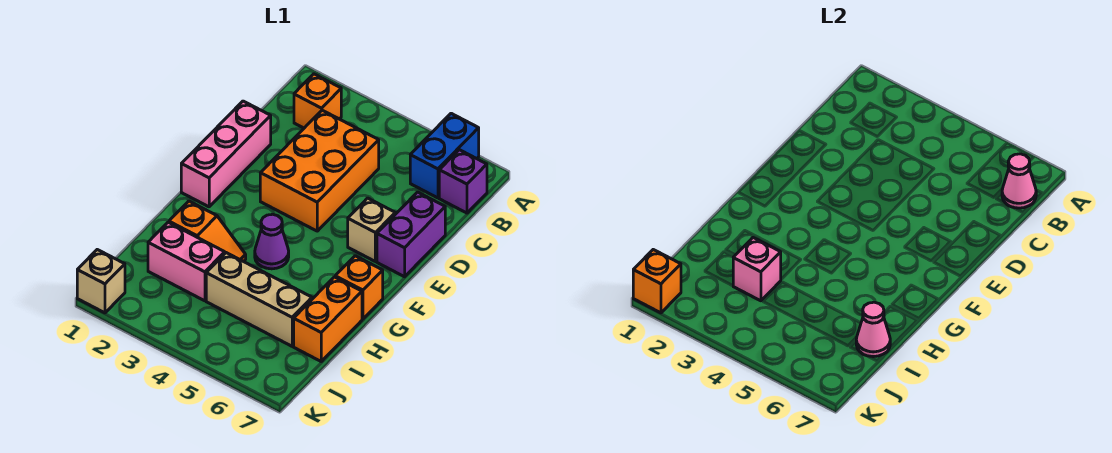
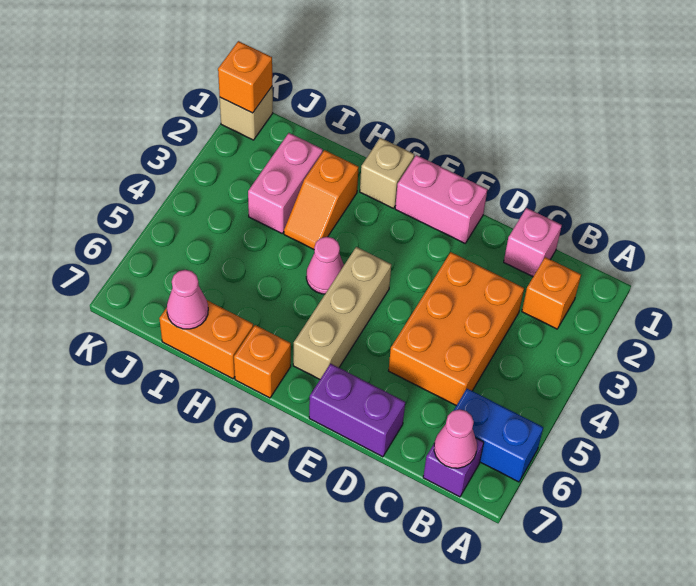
orange 2x3 brick [260,110,379,231] -> orange 2x3 brick turned to [389,252,524,406]
pink 1x3 brick [181,101,271,207] -> pink 1x2 brick [395,155,487,243]
tan 1x1 brick [348,198,395,261] -> tan 1x1 brick moved to [360,138,414,208]
purple 1x1 cone [255,214,289,269] -> pink 1x1 cone [306,237,344,294]
pink 1x1 brick [733,238,781,301] -> pink 1x1 brick moved to [504,208,562,277]
tan 1x3 brick [206,253,312,346] -> tan 1x3 brick moved to [293,247,391,379]

